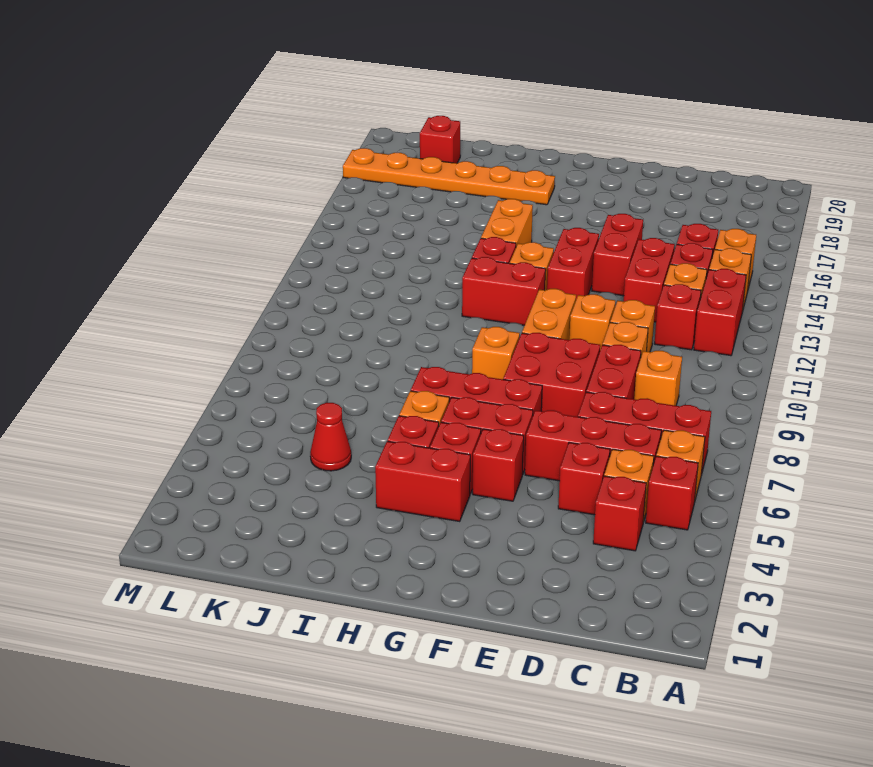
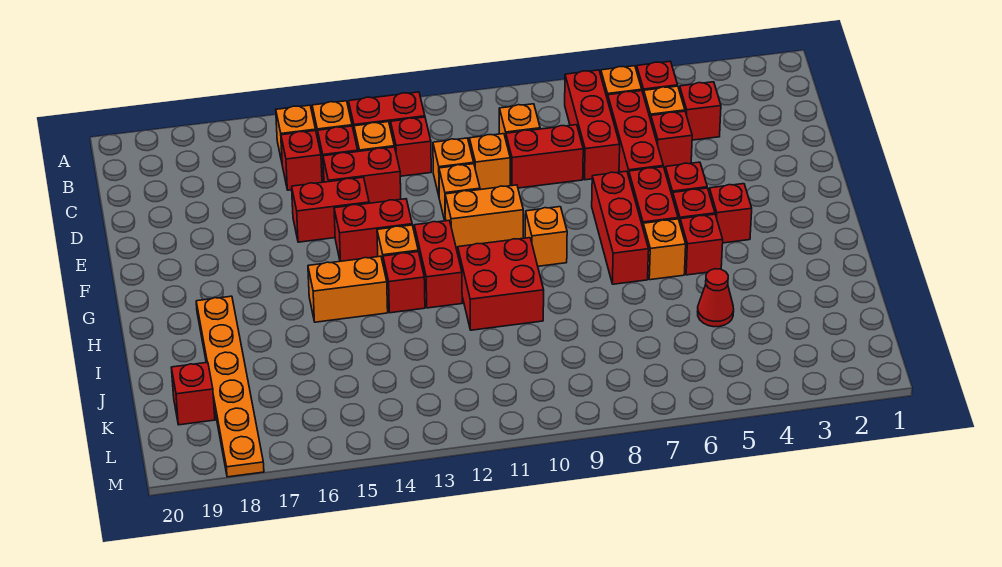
red 2x2 brick [503,333,600,417] -> red 2x2 brick moved to [458,238,544,330]
red 1x2 brick [375,441,470,521] -> red 1x1 brick [709,184,752,243]

